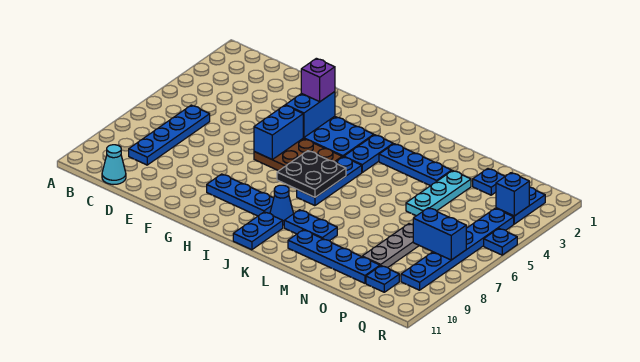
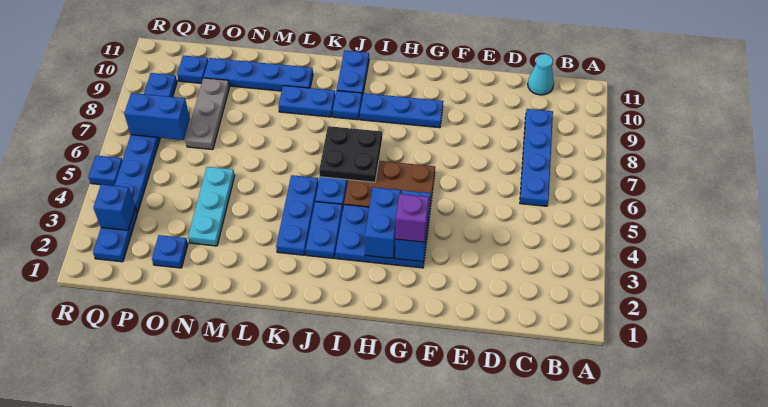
blue 1x2 brick [254,105,303,160] -> blue 1x2 brick moved to [365,187,401,259]
blue 1x1 cone [270,185,293,225] -> blue 1x1 plate [333,91,362,120]
blue 1x3 plate [379,144,452,186] -> blue 1x3 plate turned to [276,175,319,255]

